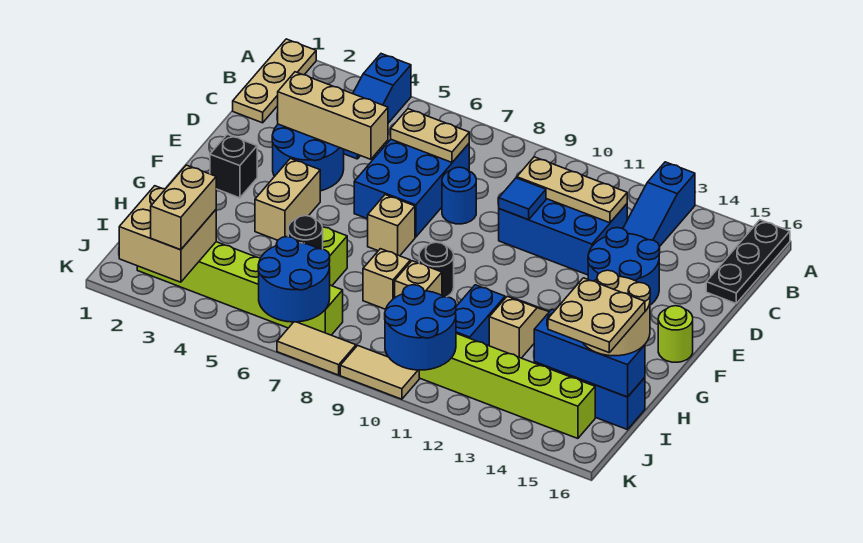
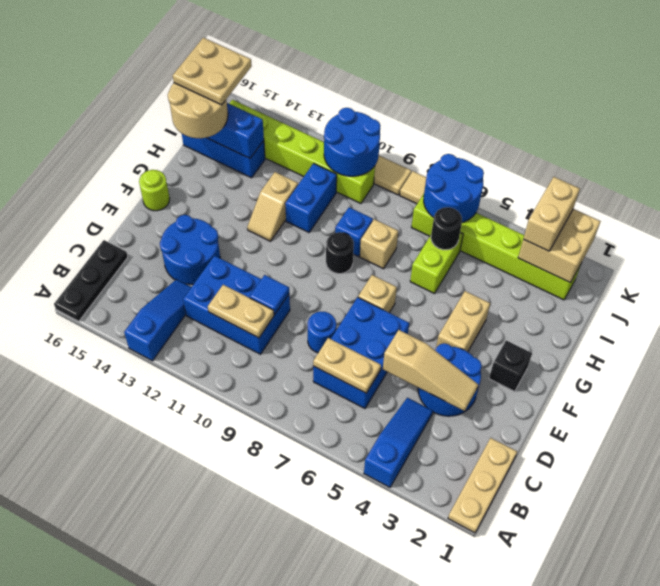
tan 1x3 plate [517,157,627,223] -> tan 1x2 plate [208,285,274,338]
tan 1x3 brick [278,72,388,159] -> tan 1x3 slope [383,330,478,411]
tan 1x1 brick [395,261,442,297] -> blue 1x1 brick [335,207,373,257]

